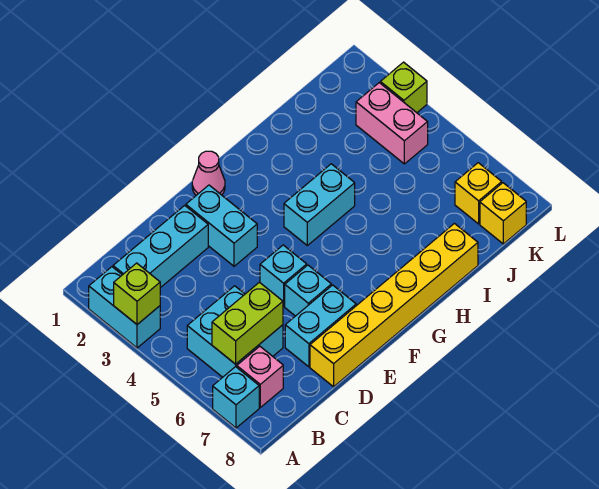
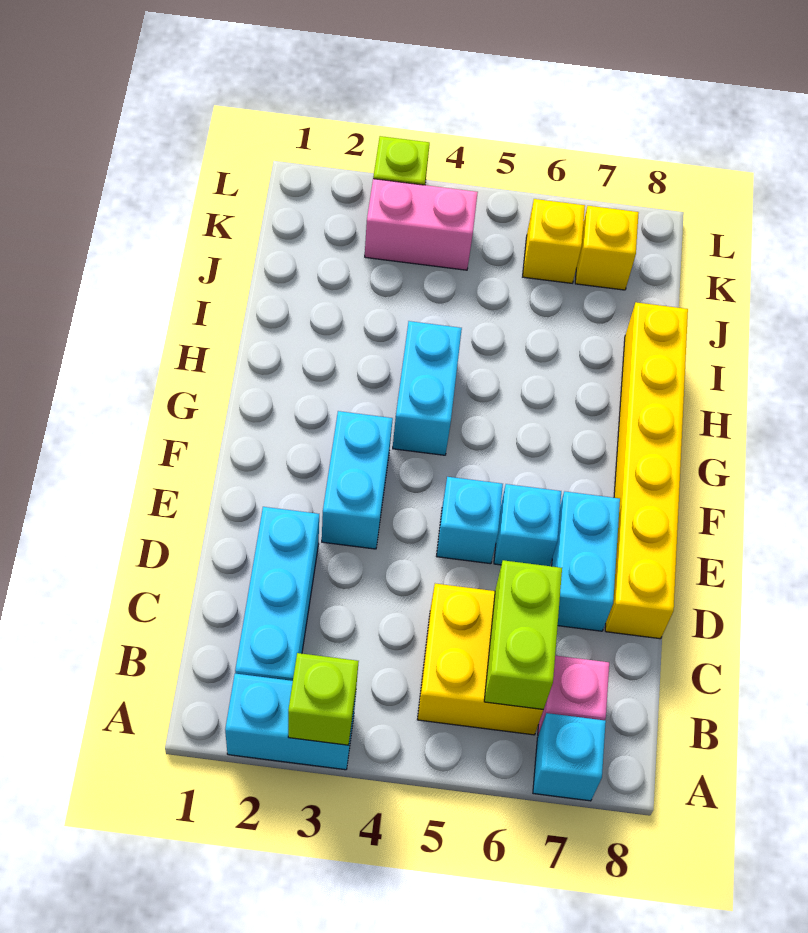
cyan 2x2 brick [187,286,283,377] -> yellow 2x2 brick [417,584,543,735]
cyan 1x2 brick [186,185,257,266] -> cyan 1x2 brick turned to [322,411,393,549]
pink 1x1 cone [192,151,225,195] -> none
yellow 1x1 brick [480,183,526,244] -> yellow 1x1 brick moved to [523,199,585,283]

